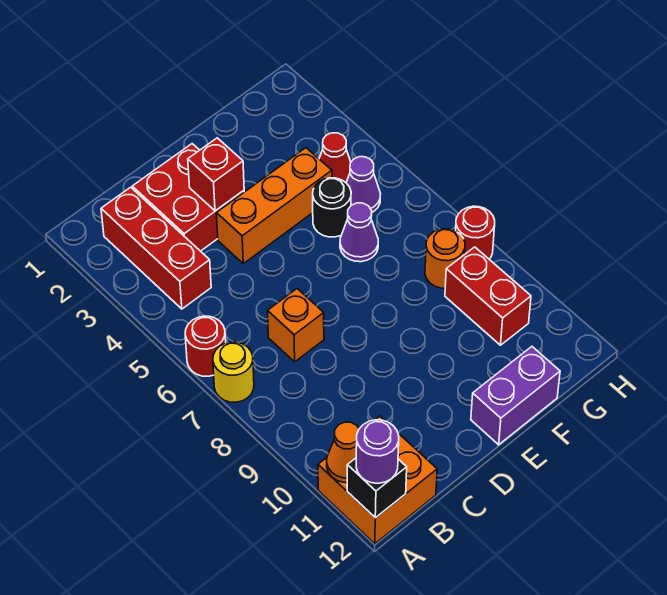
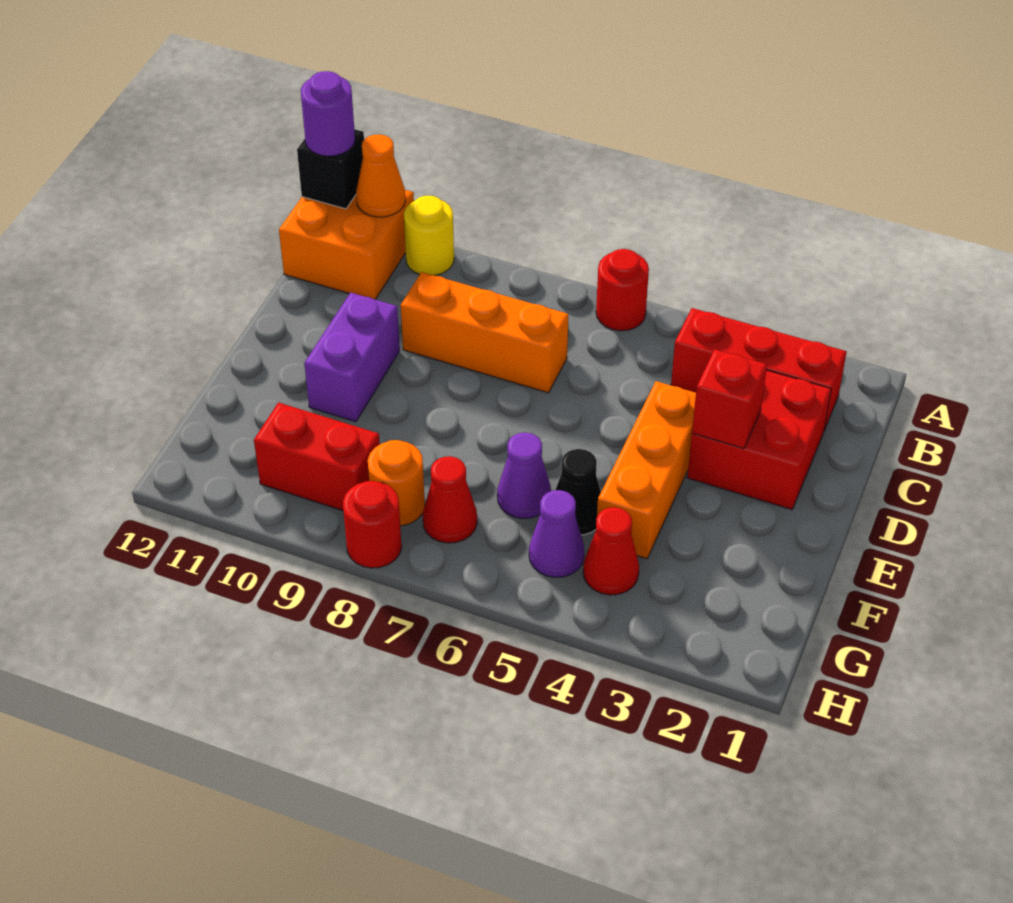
yellow 1x1 round brick [213,342,254,402] -> yellow 1x1 round brick moved to [404,195,454,276]
orange 1x1 brick [268,289,324,362] -> orange 1x3 brick [401,272,568,393]
purple 1x2 brick [471,347,560,445] -> purple 1x2 brick moved to [304,293,400,422]
black 1x1 round brick [313,178,351,237] -> black 1x1 cone [556,449,601,535]
none -> red 1x1 cone [423,456,477,543]

